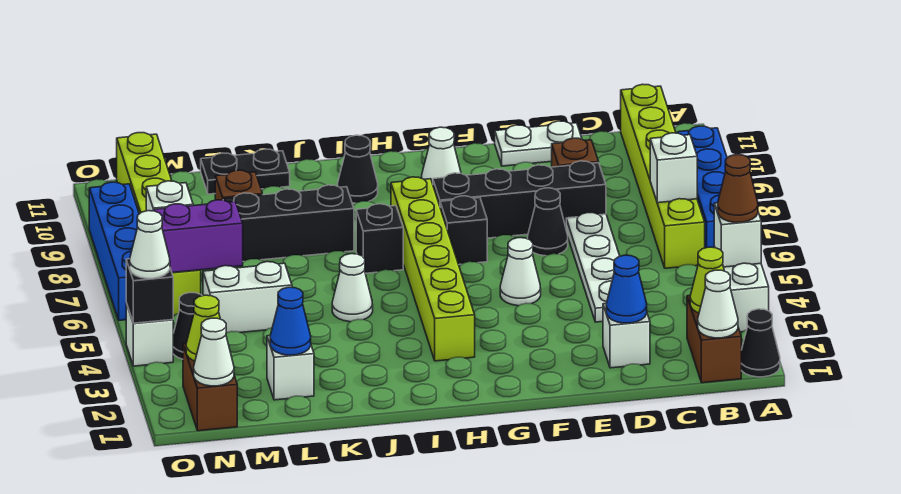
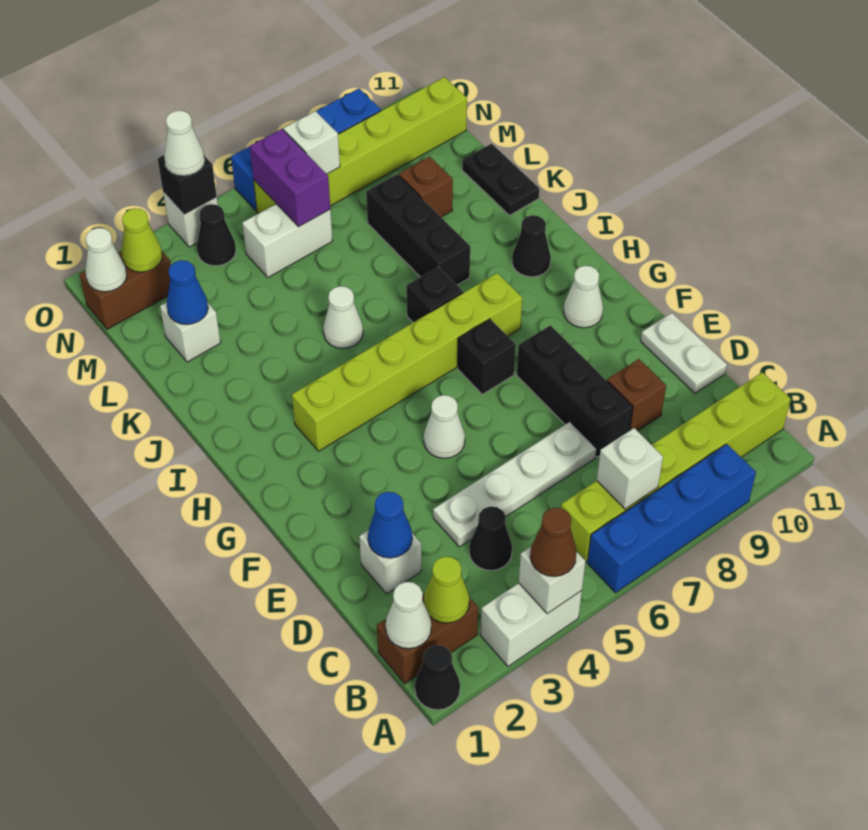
black 1x4 brick [433,161,606,238] -> black 1x3 brick [517,325,633,457]
black 1x1 cone [528,188,568,256] -> black 1x1 cone moved to [469,506,512,570]
white 1x2 brick [203,262,292,333] -> white 1x2 brick turned to [242,204,332,277]

